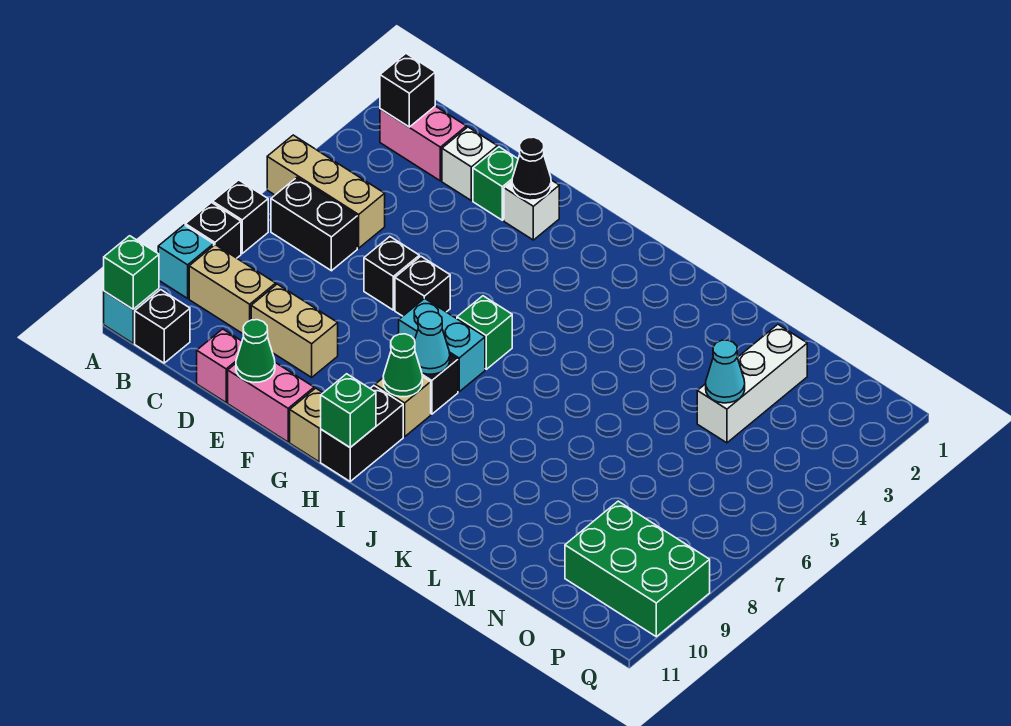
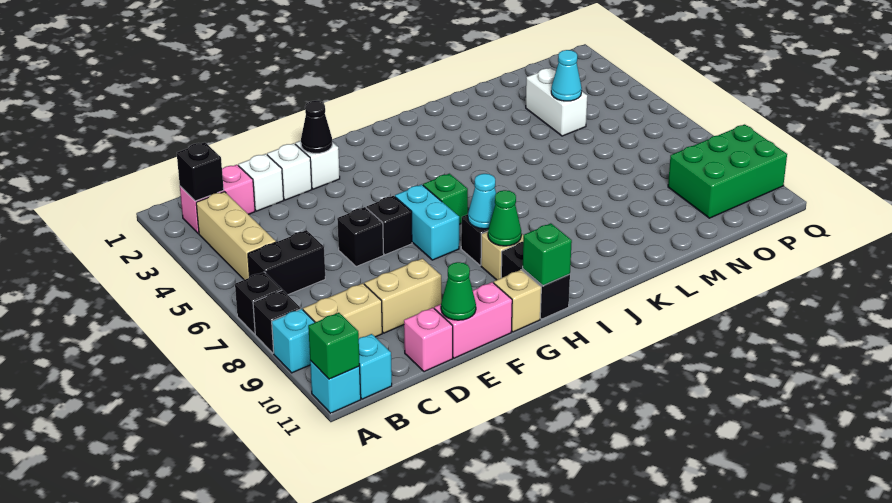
tan 1x3 brick [267,135,385,248] -> tan 1x3 brick turned to [196,192,276,280]
black 1x1 brick [135,290,190,363] -> cyan 1x1 brick [359,334,392,399]
green 1x1 brick [473,147,518,220] -> white 1x1 brick [267,143,312,200]
cyan 1x2 brick [399,298,485,392] -> cyan 1x2 brick turned to [395,184,459,260]
white 1x3 brick [697,325,807,443] -> white 1x2 brick [526,68,587,136]

